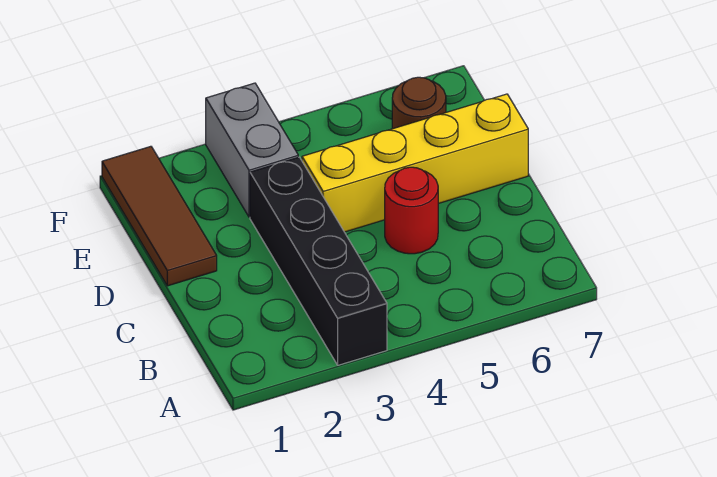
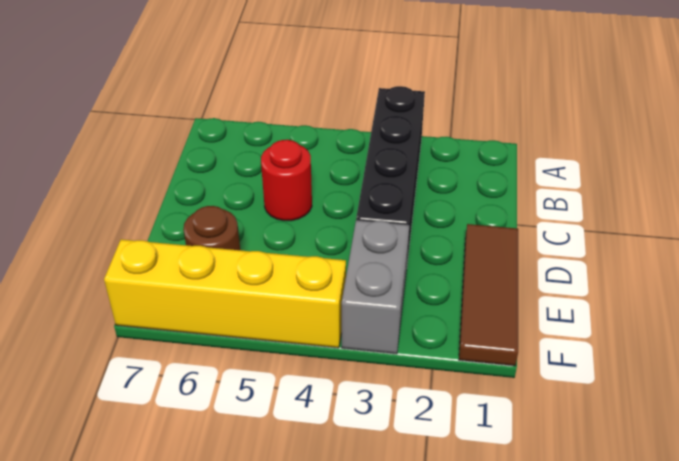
yellow 1x4 brick [302,94,528,232] -> yellow 1x4 brick moved to [104,239,346,348]

